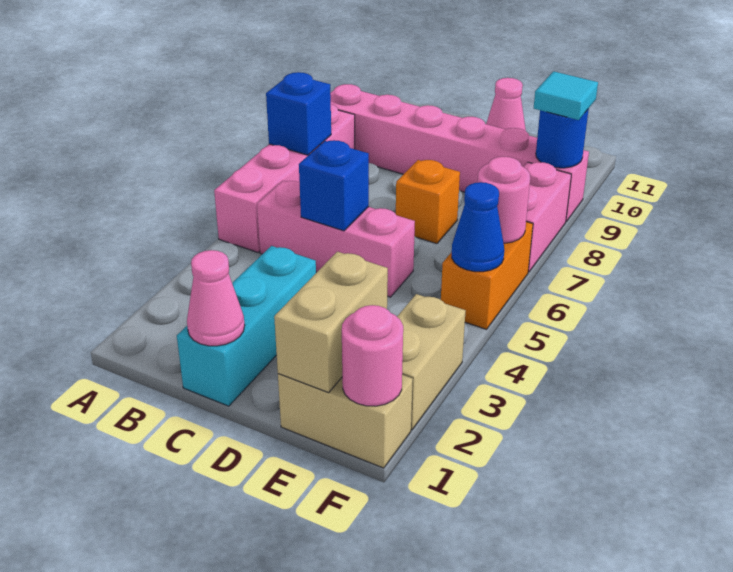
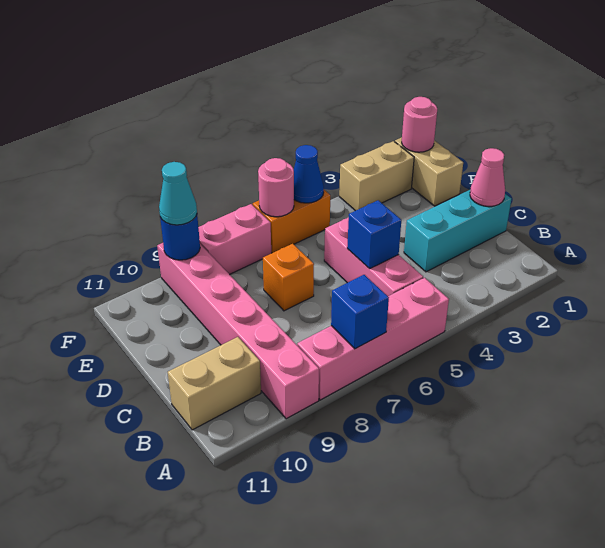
pink 1x1 cone [486,78,526,131] -> none
tan 1x2 brick [274,252,388,393] -> tan 1x2 brick moved to [168,337,261,430]
cyan 1x1 tile [534,71,598,120] -> cyan 1x1 cone [159,162,197,225]

